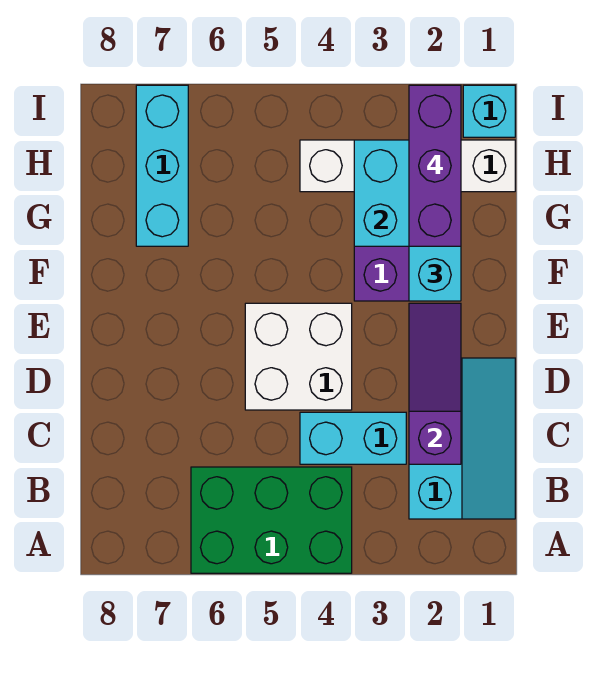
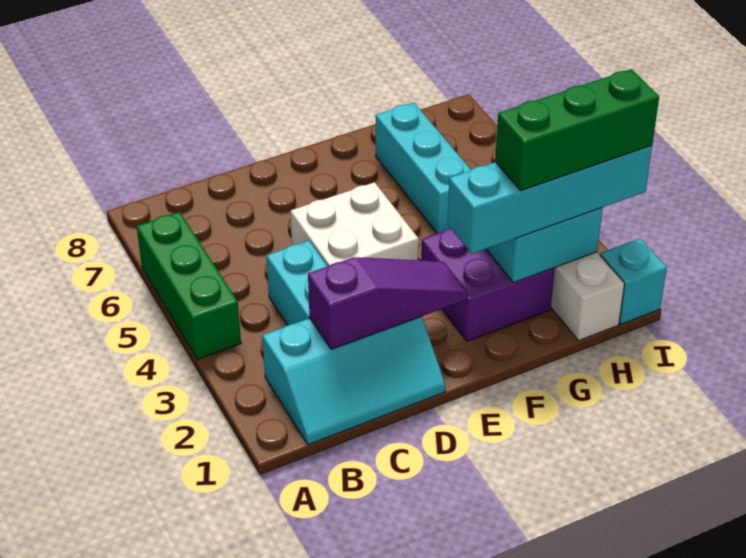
green 2x3 brick [191,467,352,573] -> green 1x3 brick [137,212,241,359]
purple 1x3 brick [409,85,461,246] -> green 1x3 brick [495,69,659,191]
cyan 1x3 brick [136,85,188,246] -> cyan 1x3 brick turned to [376,103,471,234]

